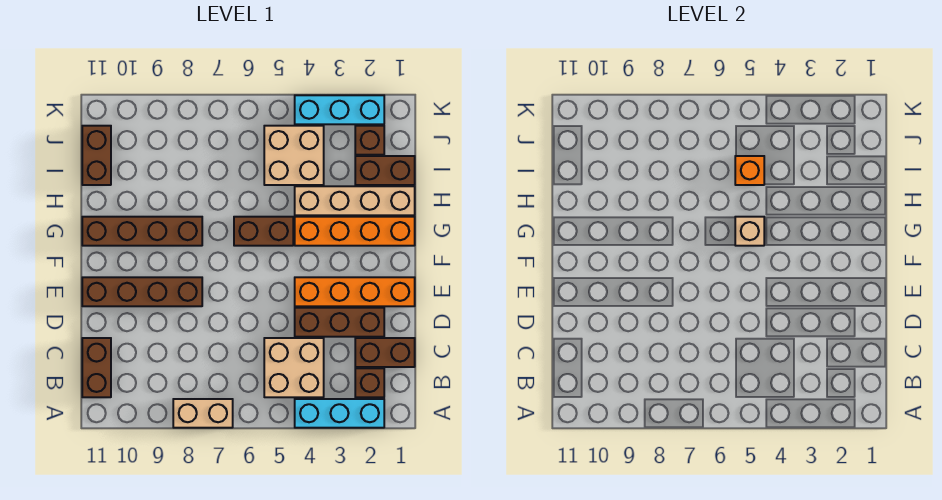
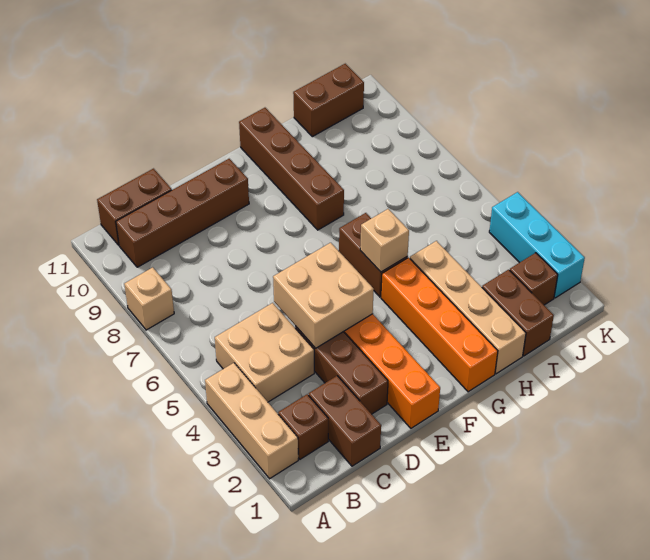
cyan 1x3 brick [295,399,384,428] -> tan 1x3 brick [205,363,298,479]
tan 1x2 brick [173,399,233,428] -> tan 1x1 brick [124,267,174,330]
brown 1x4 brick [82,277,202,306] -> brown 1x4 brick turned to [116,159,249,267]
tan 2x2 brick [264,126,324,185] -> tan 2x2 brick moved to [273,243,374,348]
orange 1x1 brick [735,156,764,185] -> none

